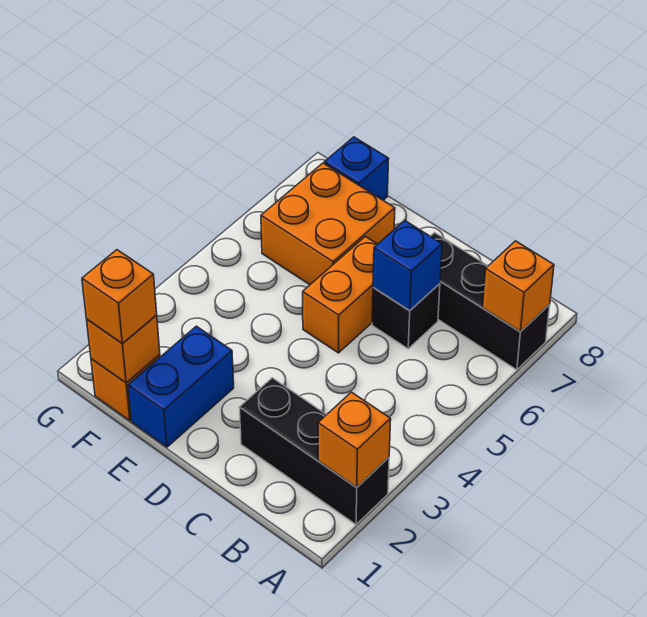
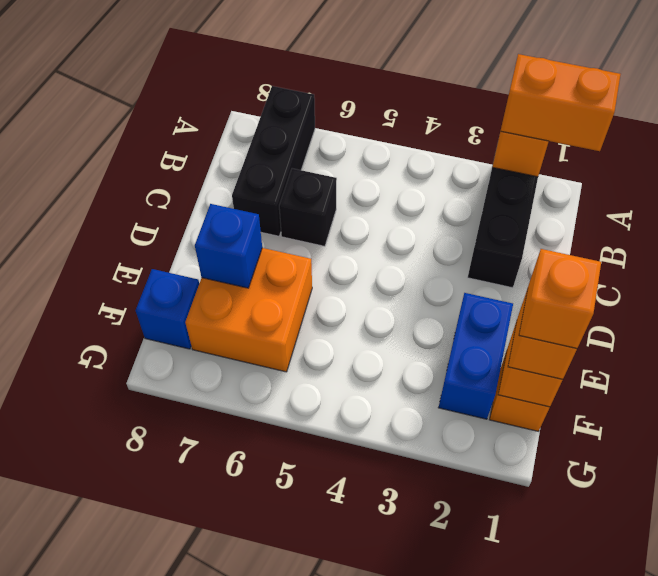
orange 1x1 brick [483,241,554,332] -> orange 1x1 brick moved to [519,249,601,349]
blue 1x1 brick [373,221,442,311] -> blue 1x1 brick moved to [195,204,262,288]
orange 1x2 brick [303,237,377,353] -> orange 1x2 brick moved to [501,54,621,151]
blue 1x2 brick [128,326,234,447] -> blue 1x2 brick turned to [438,293,513,419]

